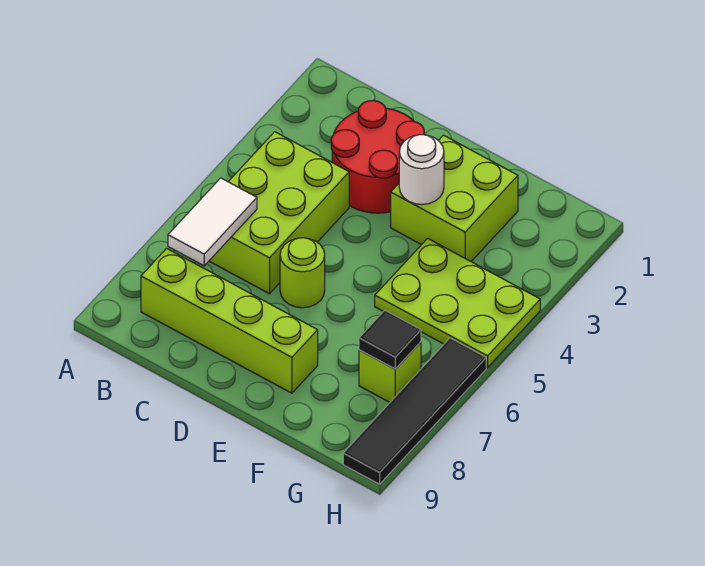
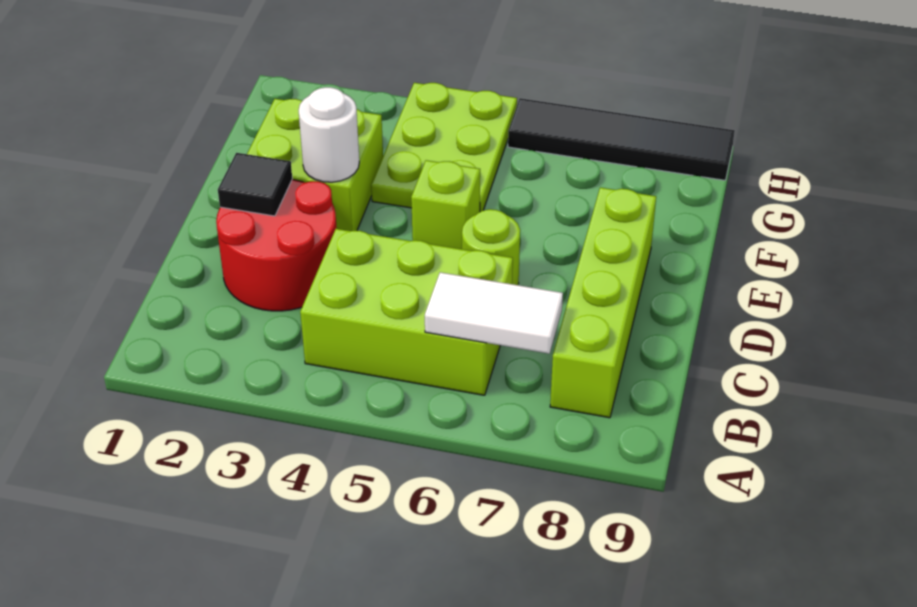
lime 1x1 brick [359,342,421,402] -> lime 1x1 brick moved to [411,160,480,249]
black 1x1 tile [359,310,421,369] -> black 1x1 tile moved to [218,153,292,216]

